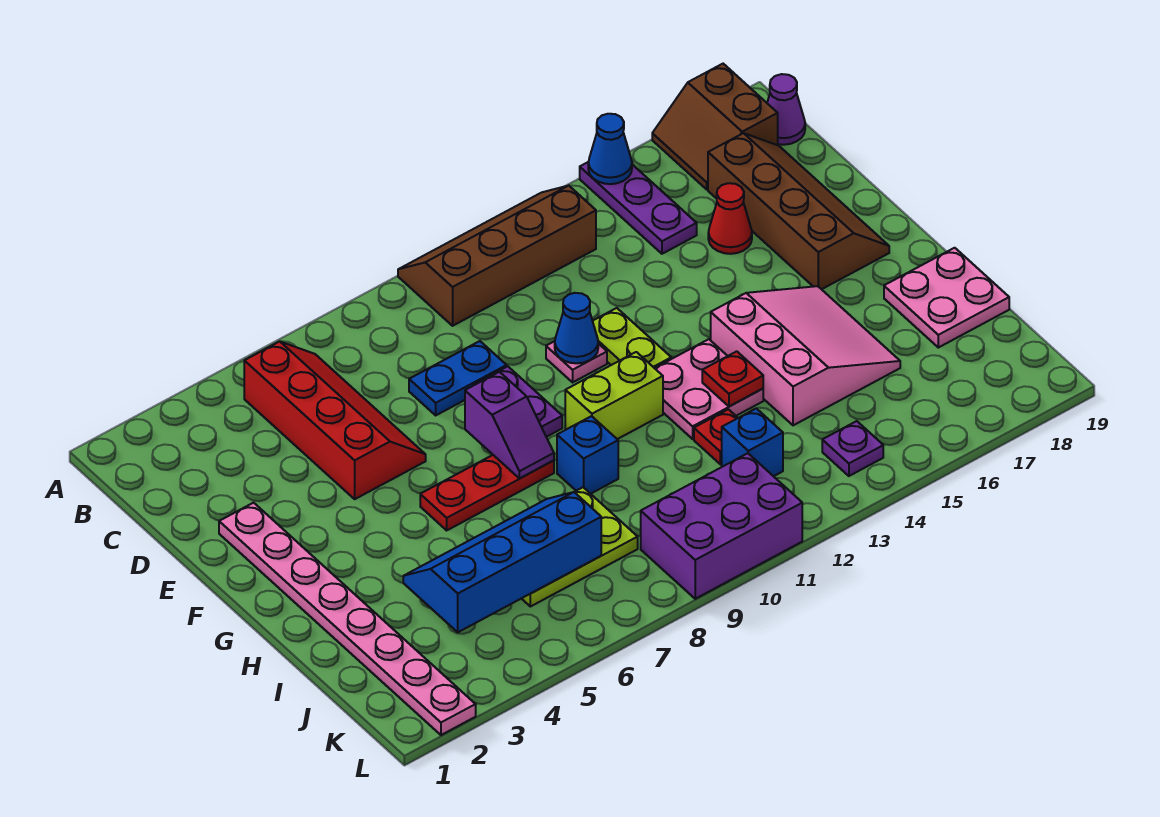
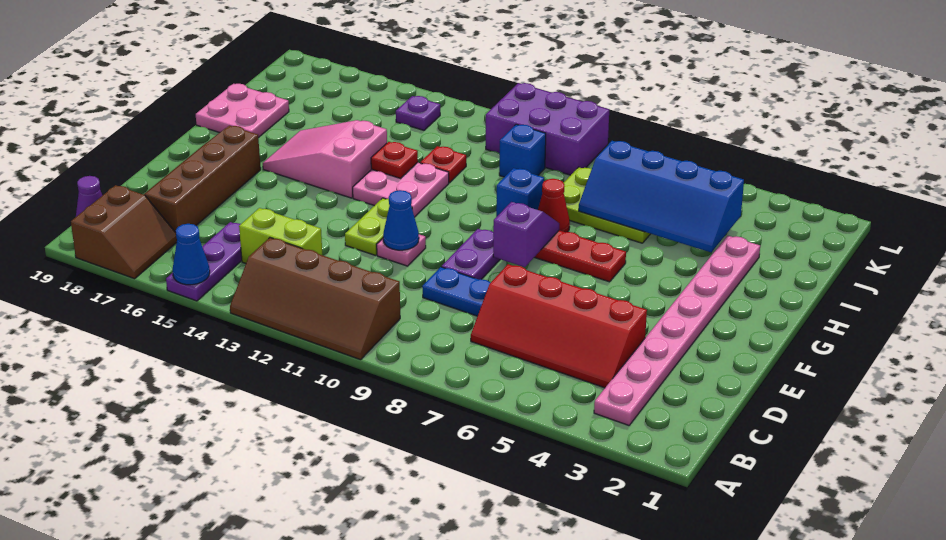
red 2x4 slope [244,342,426,499] -> red 2x4 slope turned to [471,264,647,388]
red 1x1 cone [708,183,752,254] -> red 1x1 cone moved to [538,179,570,232]
pink 1x8 plate [219,503,476,735] -> pink 1x8 plate moved to [594,236,760,425]
lime 1x2 brick [565,352,663,439] -> lime 1x2 brick moved to [239,208,322,263]
pink 3x3 slope [711,286,900,425] -> pink 2x3 slope [263,120,387,198]
blue 1x1 brick [722,408,783,476] -> blue 1x1 brick moved to [499,124,546,177]

